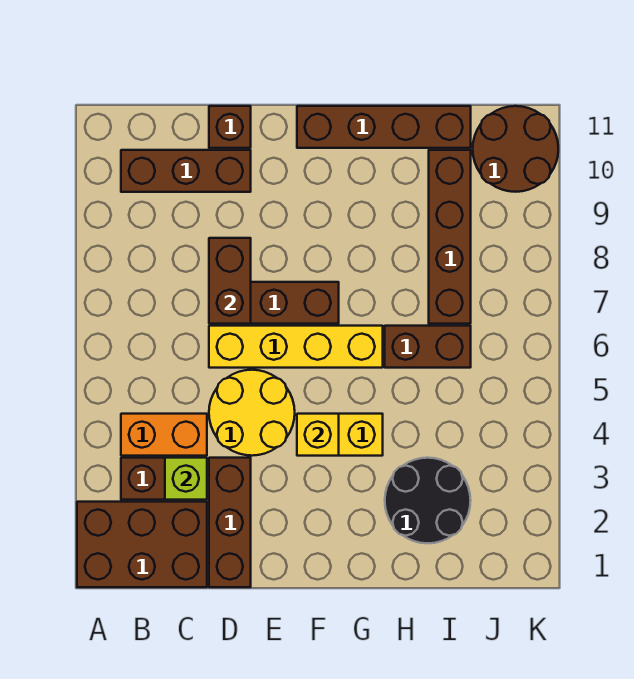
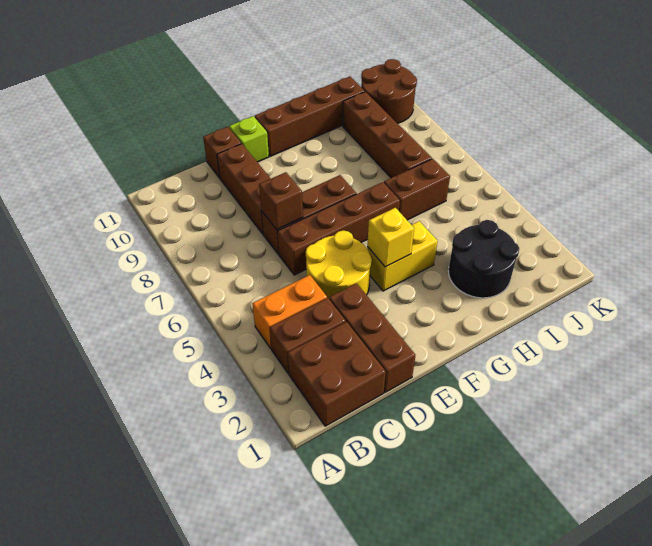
brown 2x3 brick [77,502,207,587] -> brown 2x2 brick [288,322,386,426]
brown 1x3 brick [121,150,251,192] -> brown 1x3 brick turned to [217,144,271,234]
lime 1x1 brick [165,458,207,500] -> lime 1x1 brick moved to [229,116,269,162]
yellow 1x4 brick [209,326,383,368] -> brown 1x4 brick [277,182,400,275]
brown 1x2 brick [209,238,251,324] -> brown 1x1 brick [259,172,303,230]

